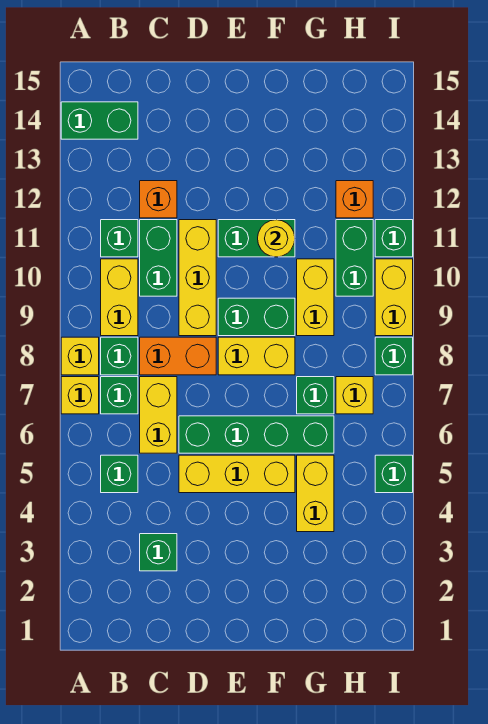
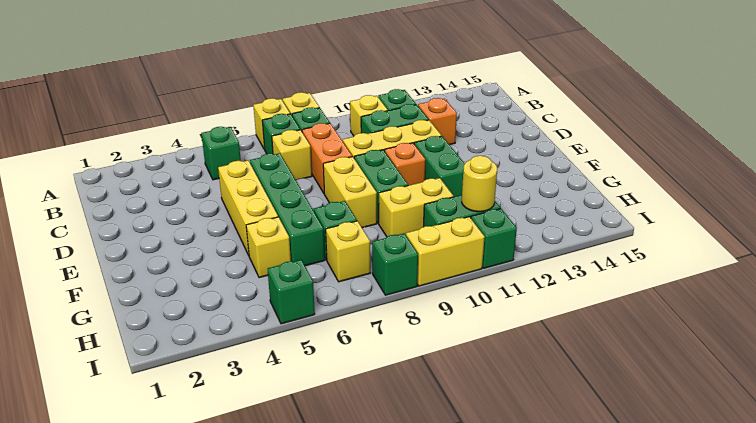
green 1x2 brick [61,102,138,139] -> none
yellow 1x2 brick [101,259,138,336] -> yellow 1x1 brick [350,95,388,136]
green 1x1 brick [140,534,177,571] -> none
yellow 1x2 brick [140,377,177,453] -> yellow 1x1 brick [272,130,312,180]
yellow 1x1 round brick [258,220,295,257] -> yellow 1x1 round brick moved to [462,156,497,212]
yellow 1x2 brick [297,455,334,532] -> yellow 1x1 brick [246,217,291,278]
orange 1x1 brick [336,181,373,218] -> orange 1x1 brick moved to [385,143,425,185]

